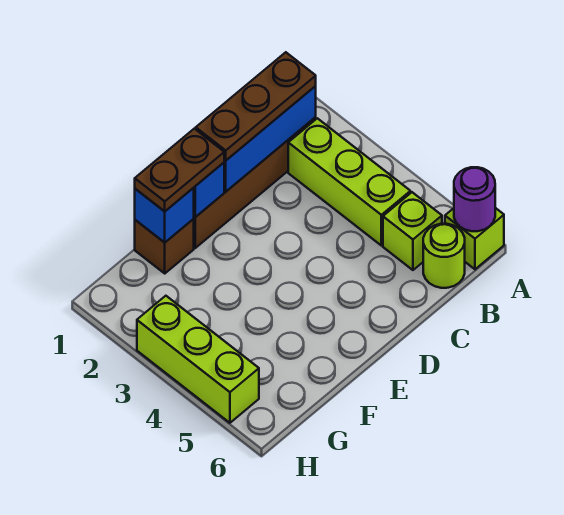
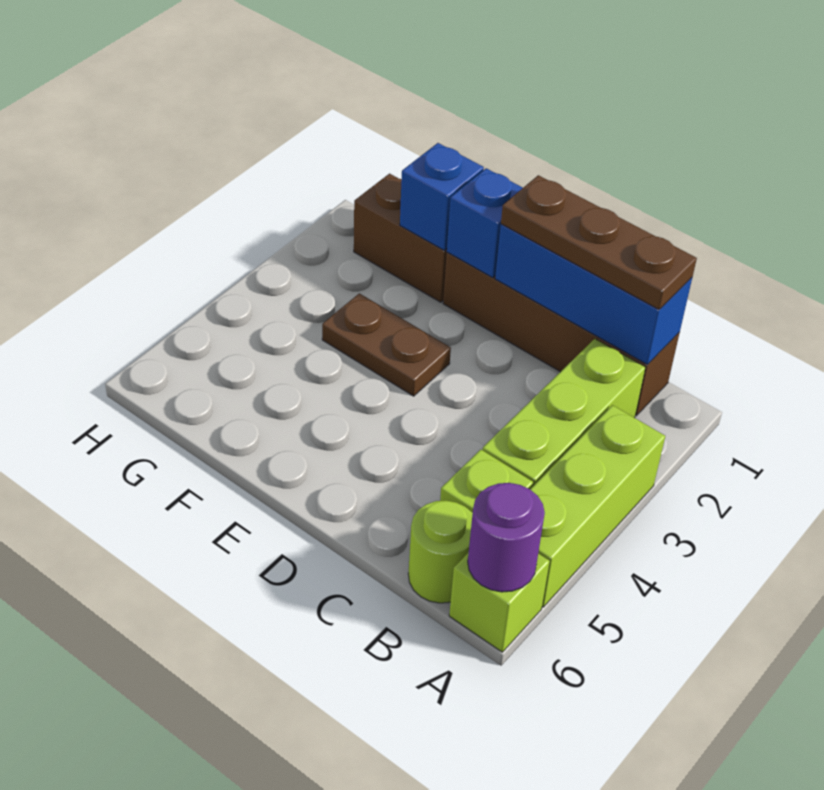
brown 1x2 plate [135,129,224,211] -> brown 1x2 plate moved to [322,293,451,396]
brown 1x1 brick [135,219,194,273] -> brown 1x2 brick [354,174,447,302]
lime 1x3 brick [137,296,259,423] -> lime 1x3 brick moved to [530,405,665,607]

